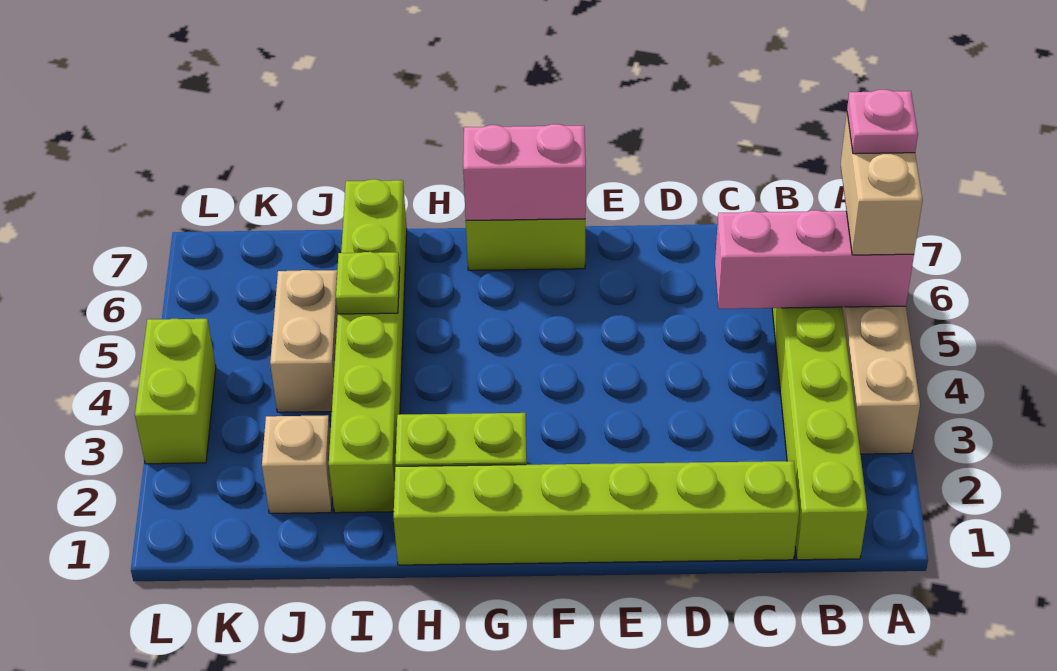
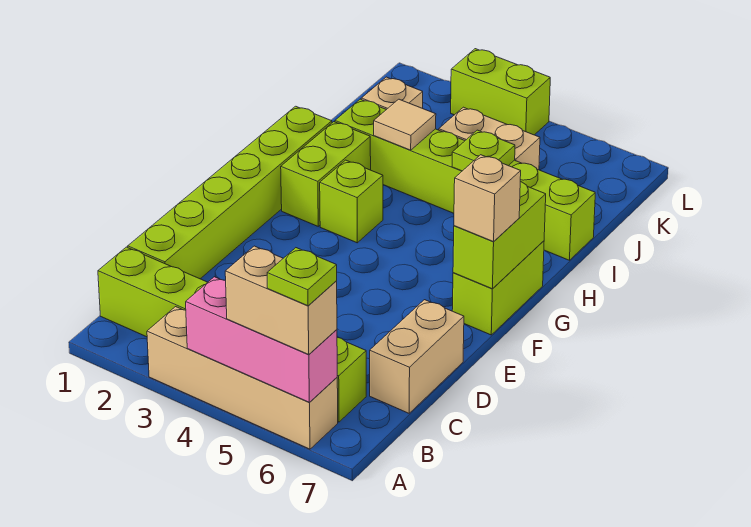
pink 1x3 brick [715,210,914,309] -> pink 1x3 brick turned to [186,277,337,402]
pink 1x1 plate [847,90,918,154] -> lime 1x1 plate [267,248,337,306]
none -> tan 1x2 brick [370,300,464,413]
pink 1x2 brick [463,124,586,221] -> lime 1x2 brick [453,182,546,289]
none -> tan 1x1 brick [454,155,521,242]
none -> lime 1x1 brick [320,160,383,243]
none -> tan 1x1 tile [374,99,436,150]

